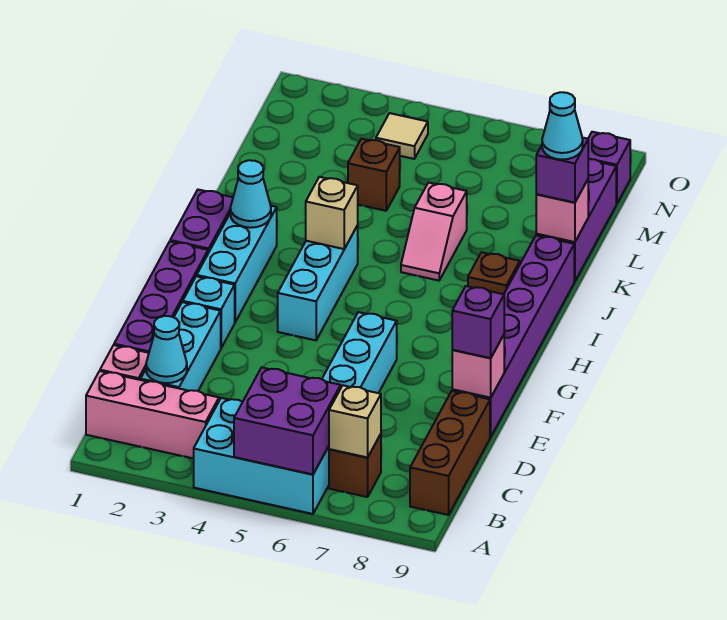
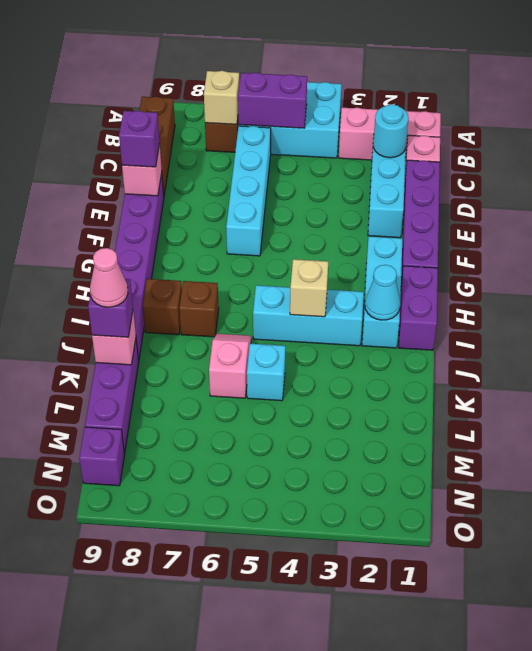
purple 2x2 brick [234,367,341,474] -> purple 1x2 brick [238,73,307,128]
cyan 1x1 cone [146,316,187,383] -> cyan 1x1 round brick [373,104,408,158]
cyan 1x1 brick [183,276,235,348] -> cyan 1x1 brick moved to [247,344,285,401]
cyan 1x3 brick [278,226,358,340] -> cyan 1x3 brick turned to [253,285,364,346]
cyan 1x1 cone [542,92,583,160] -> pink 1x1 cone [90,248,128,307]
brown 1x1 brick [348,139,400,211] -> brown 1x1 brick moved to [179,281,219,337]
tan 1x1 tile [376,113,428,159] -> none

